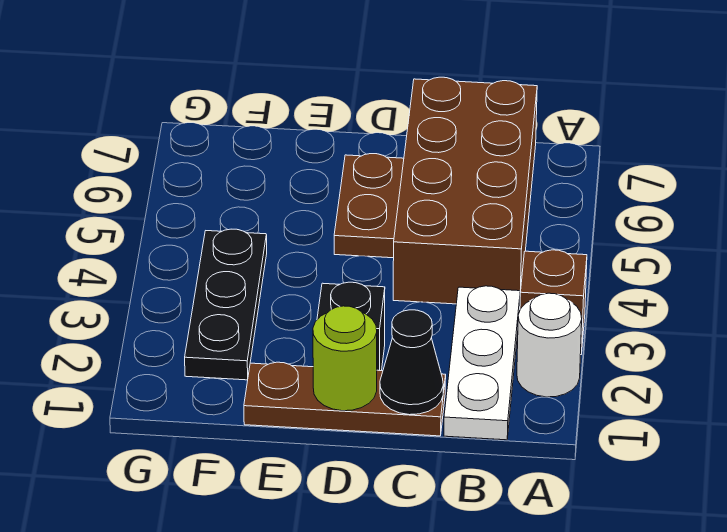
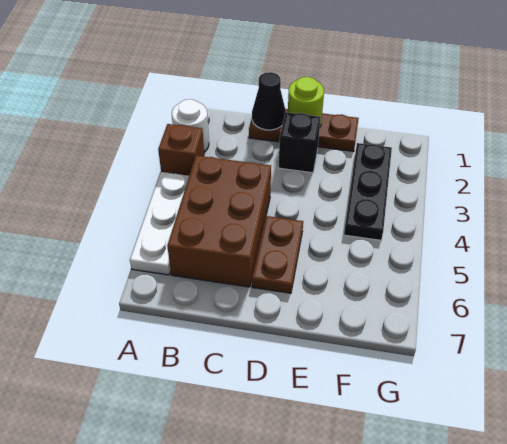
white 1x3 plate [444,286,520,440] -> white 1x3 plate moved to [130,172,189,275]
brown 2x4 brick [393,77,537,304] -> brown 2x3 brick [167,156,271,287]

